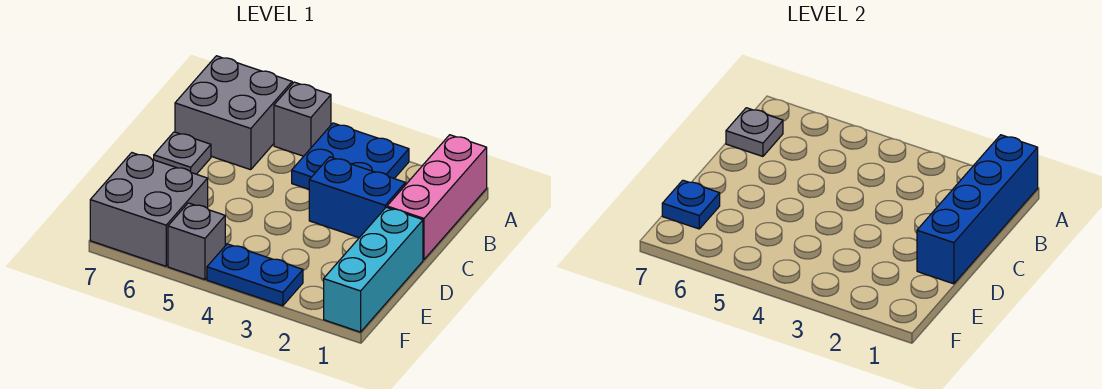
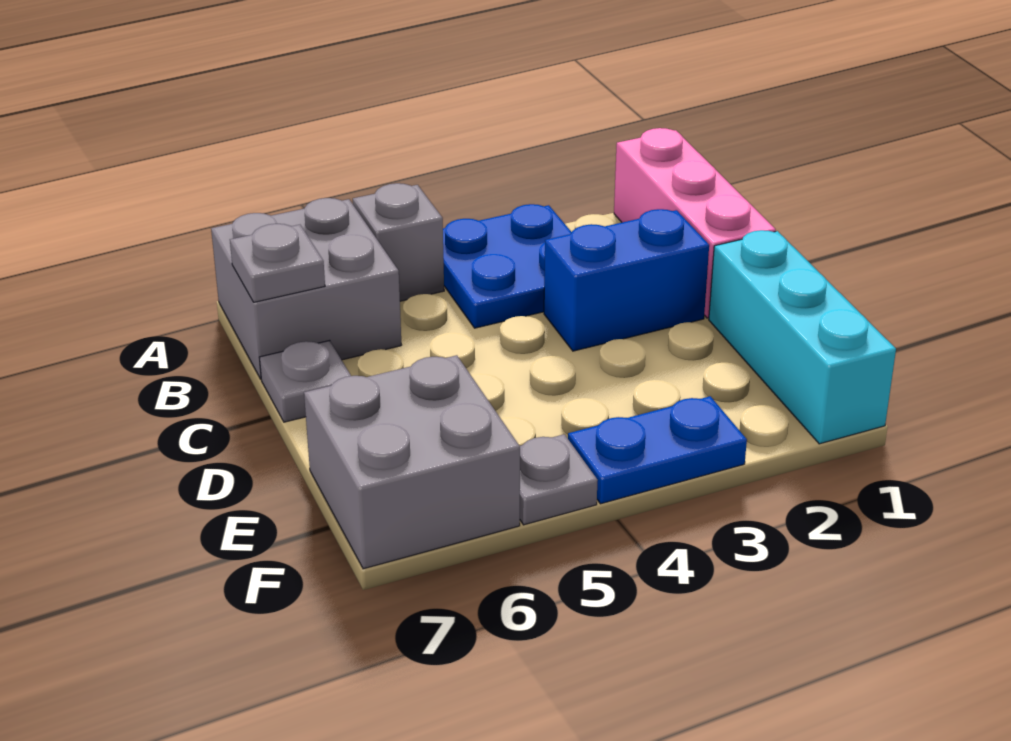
blue 1x4 brick [917,135,1038,284] -> none
blue 1x1 plate [662,180,720,229] -> none
grey 1x1 brick [168,203,225,279] -> grey 1x1 plate [520,434,598,525]

